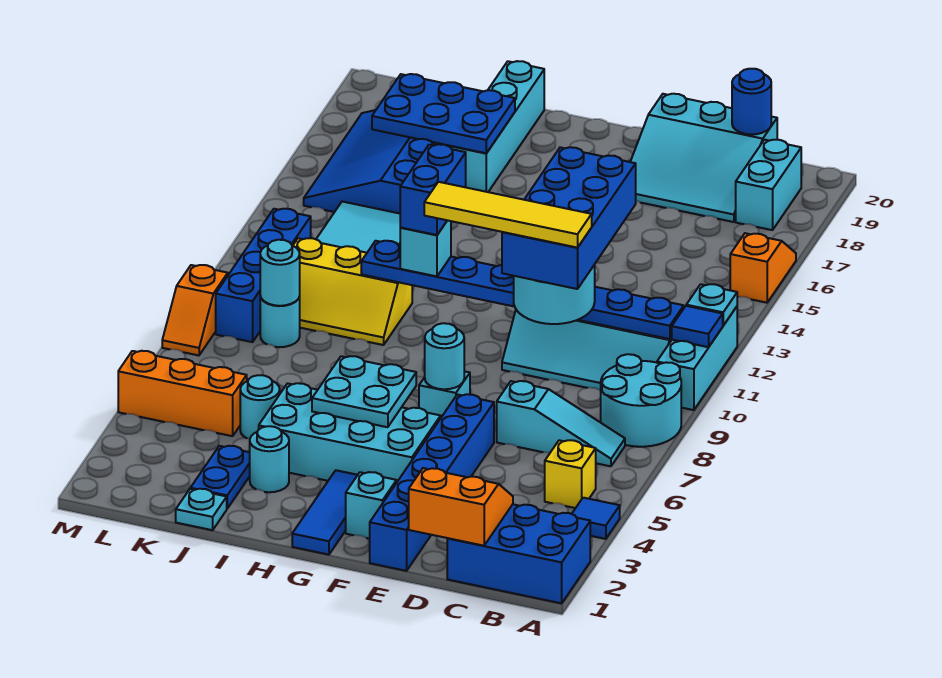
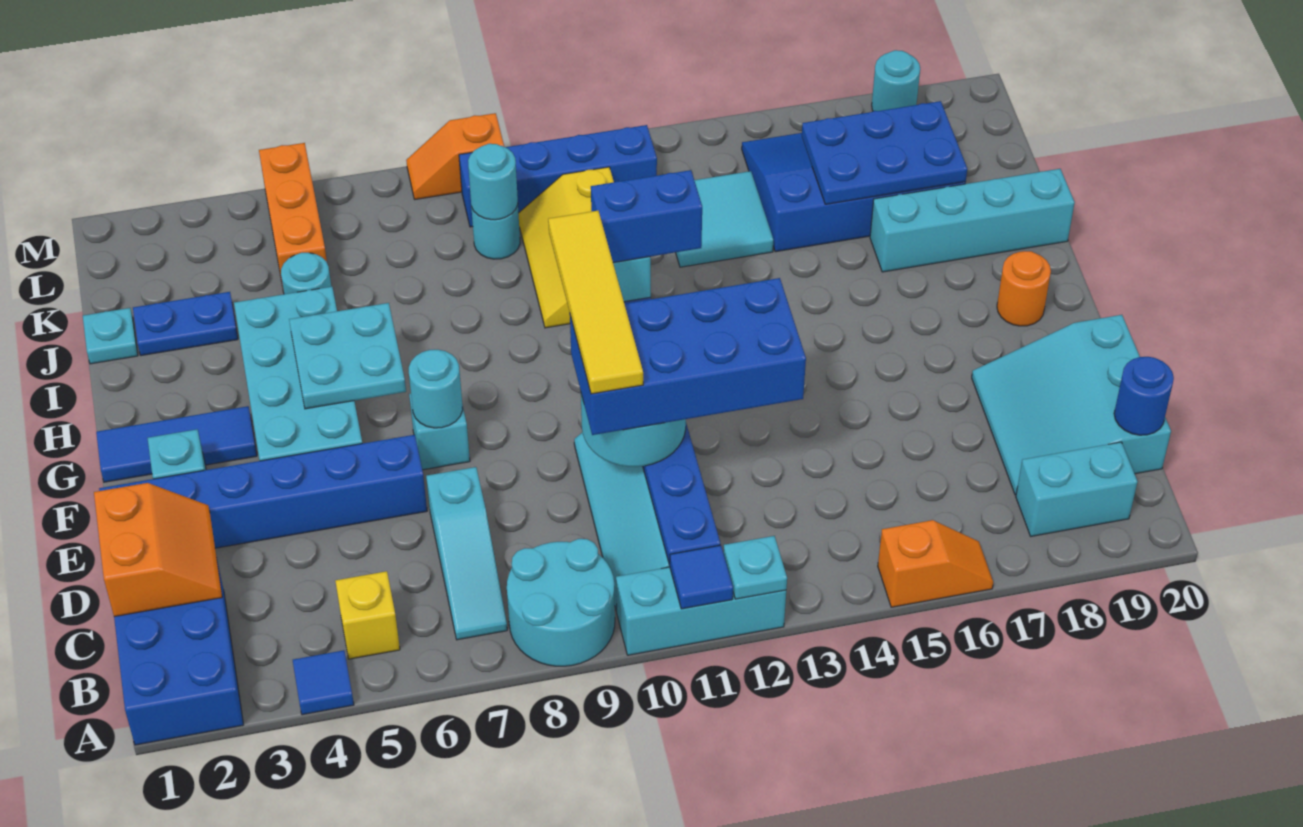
none -> orange 1x1 round brick [997,251,1051,326]
cyan 1x1 round brick [250,426,289,492] -> cyan 1x1 round brick moved to [872,50,920,111]
blue 2x3 plate [372,74,515,153] -> blue 2x3 plate turned to [802,101,967,204]

